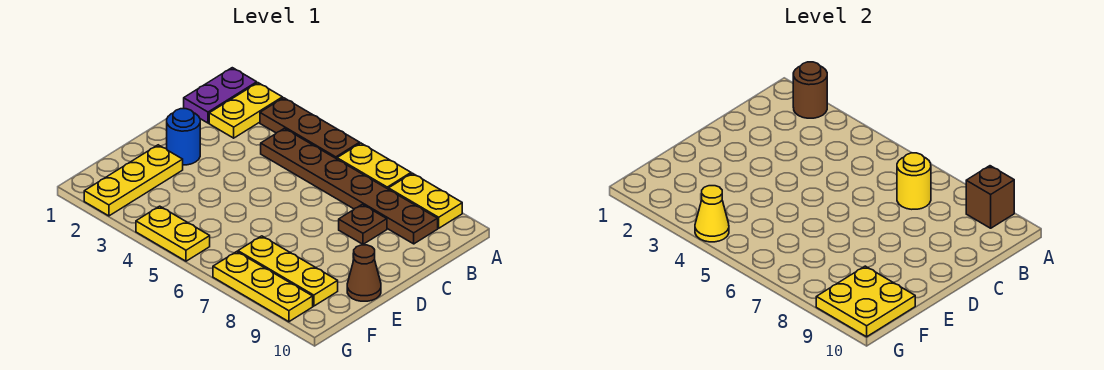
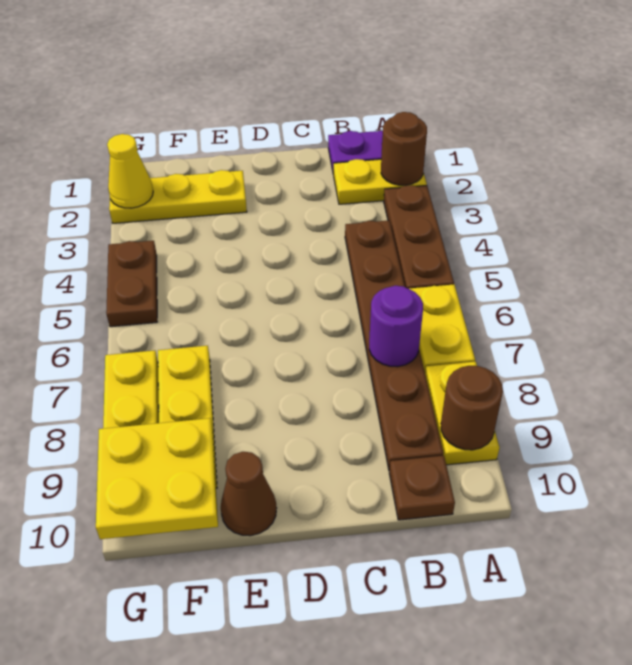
brown 1x1 brick [966,166,1014,228] -> brown 1x1 round brick [441,366,503,450]
yellow 1x1 round brick [897,153,931,209] -> purple 1x1 round brick [369,286,423,367]
brown 1x1 plate [339,204,387,244] -> brown 1x1 plate moved to [389,456,455,520]
blue 1x1 round brick [167,109,200,165] -> none
yellow 1x2 plate [136,206,210,261] -> brown 1x2 plate [106,241,157,327]
yellow 1x1 cone [695,186,729,242] -> yellow 1x1 cone moved to [107,134,153,208]

